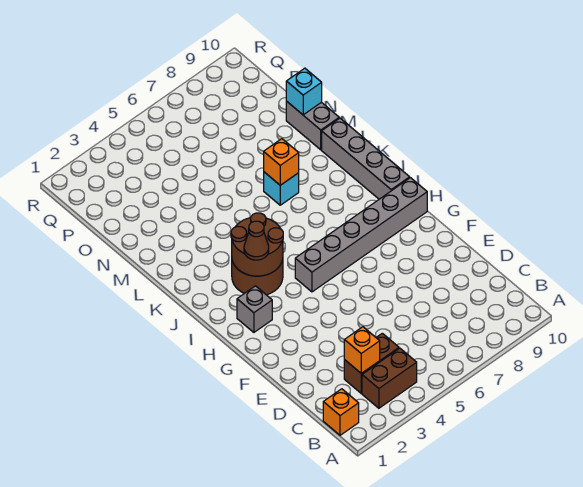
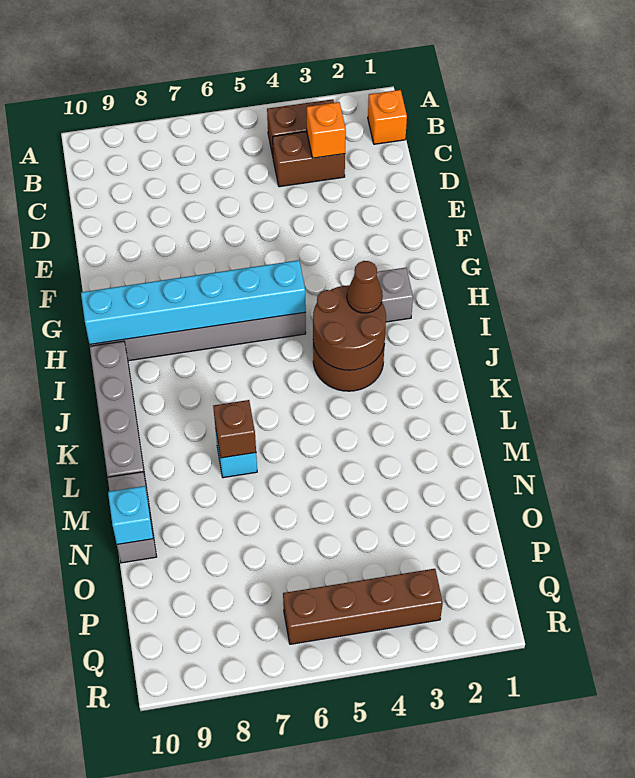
none -> cyan 1x6 brick [81,260,306,345]
orange 1x1 brick [264,139,299,185] -> brown 1x1 brick [213,400,256,458]
none -> brown 1x4 brick [283,569,443,644]

